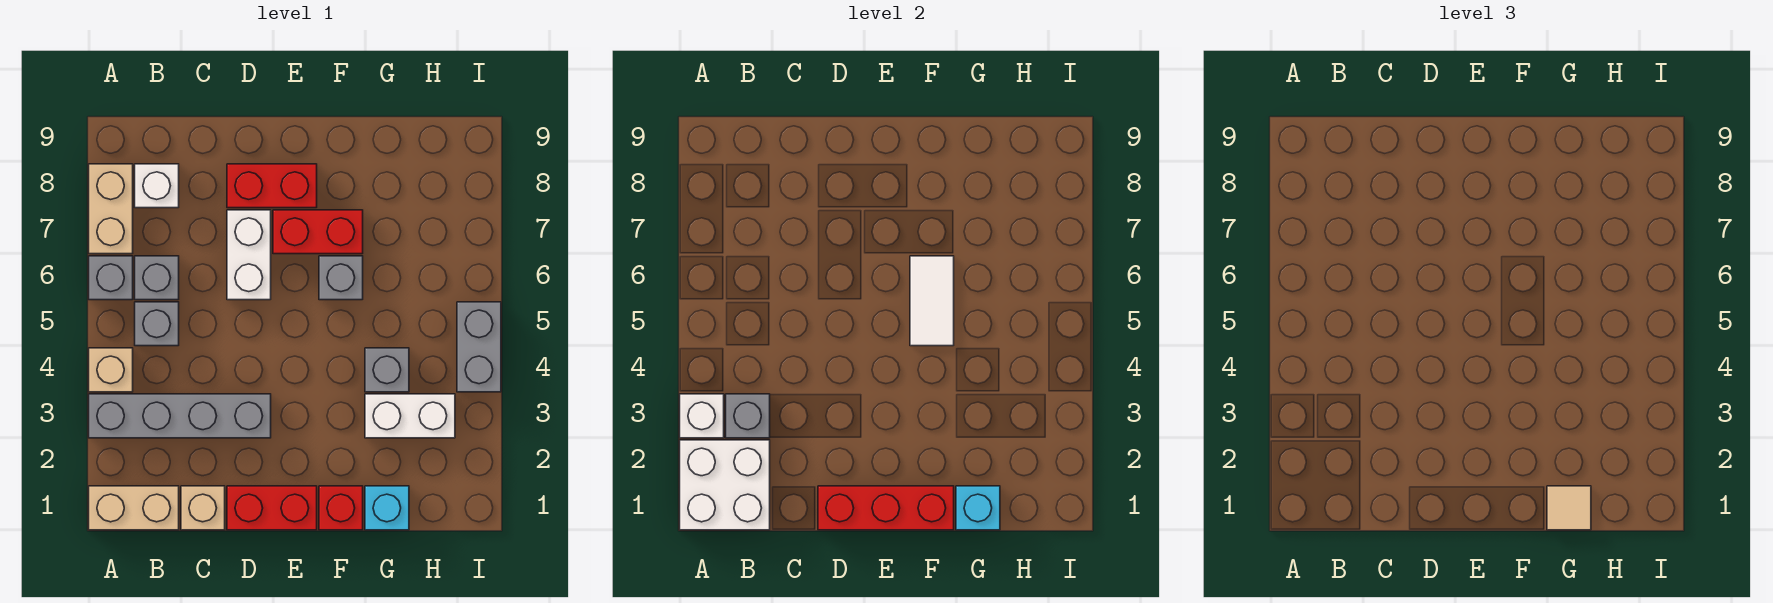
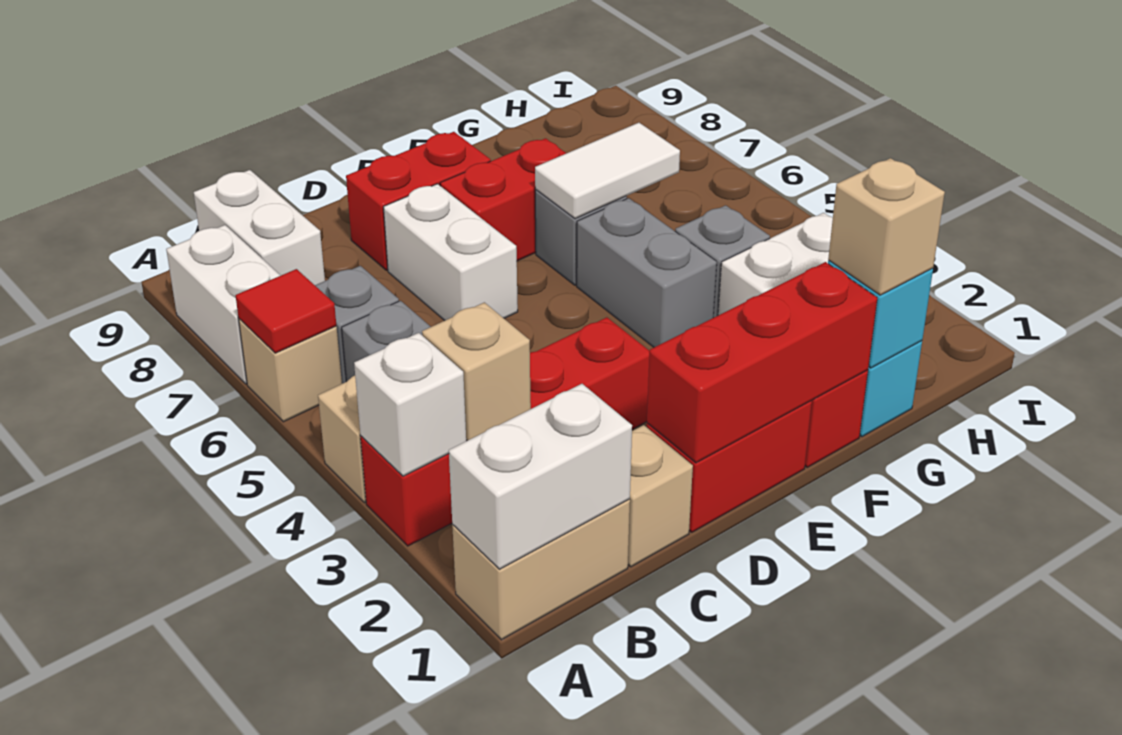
white 2x2 brick [680,440,770,530] -> white 1x2 brick [449,384,632,569]
grey 1x4 brick [89,394,271,438] -> red 1x4 brick [361,317,649,546]
grey 1x1 brick [89,256,133,300] -> tan 1x1 brick [239,319,342,422]
none -> red 1x1 tile [235,269,336,353]
tan 1x2 brick [89,164,133,254] -> white 1x2 brick [166,225,281,384]
grey 1x1 brick [726,394,770,438] -> tan 1x1 brick [422,302,531,441]
white 1x1 brick [135,164,179,208] -> white 1x2 brick [194,170,325,285]
white 1x2 tile [910,256,954,346] -> white 1x2 tile turned to [535,123,680,219]
tan 1x1 tile [1547,486,1591,530] -> tan 1x1 brick [828,158,945,295]
grey 1x2 brick [457,302,501,392] -> grey 1x2 brick moved to [577,198,717,347]

